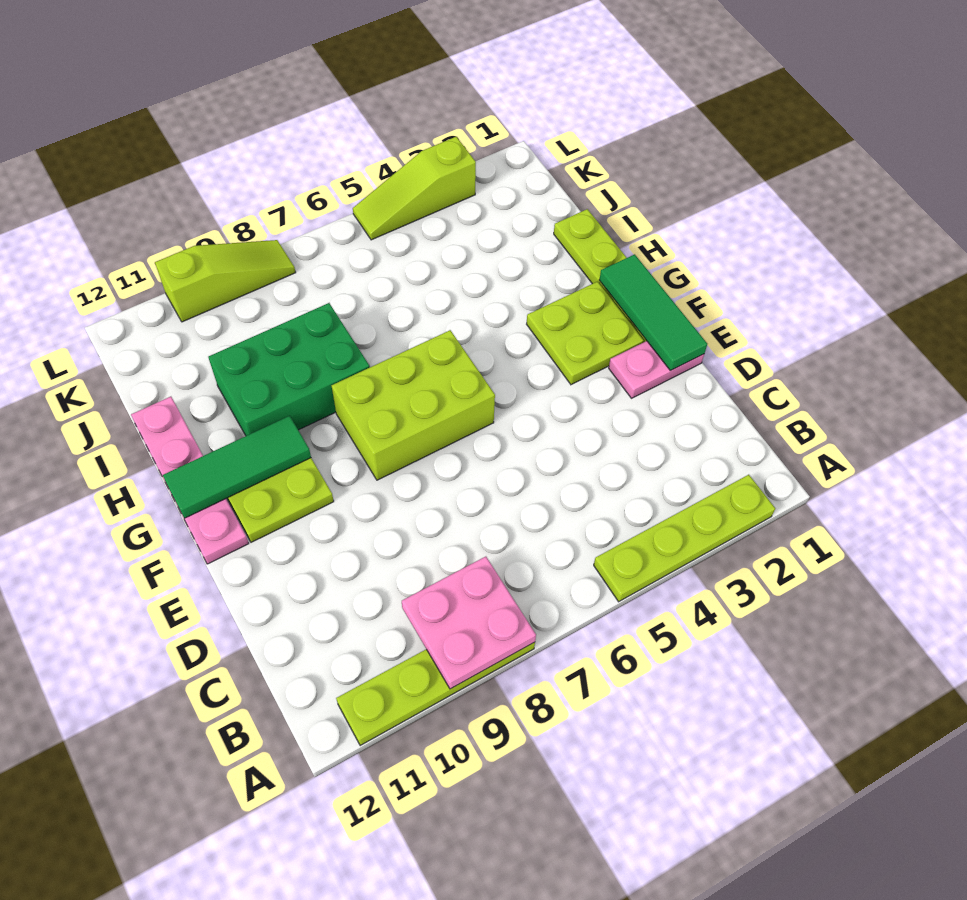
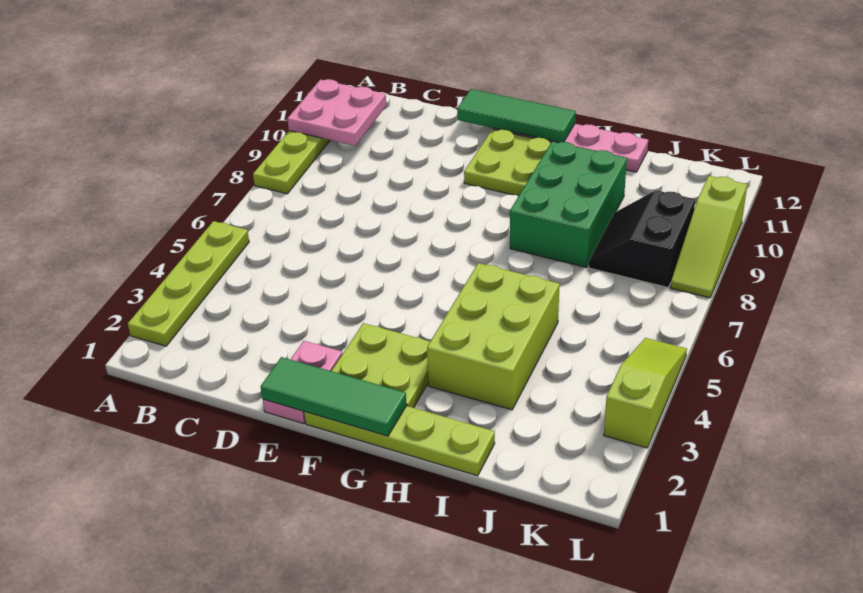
pink 2x2 plate [402,557,536,689] -> pink 2x2 plate moved to [287,79,386,146]
lime 2x3 brick [332,330,495,480] -> lime 2x3 brick moved to [427,263,560,410]
green 1x3 tile [163,416,311,518] -> green 1x3 tile turned to [457,89,576,142]
none -> black 2x2 slope [589,190,695,287]

